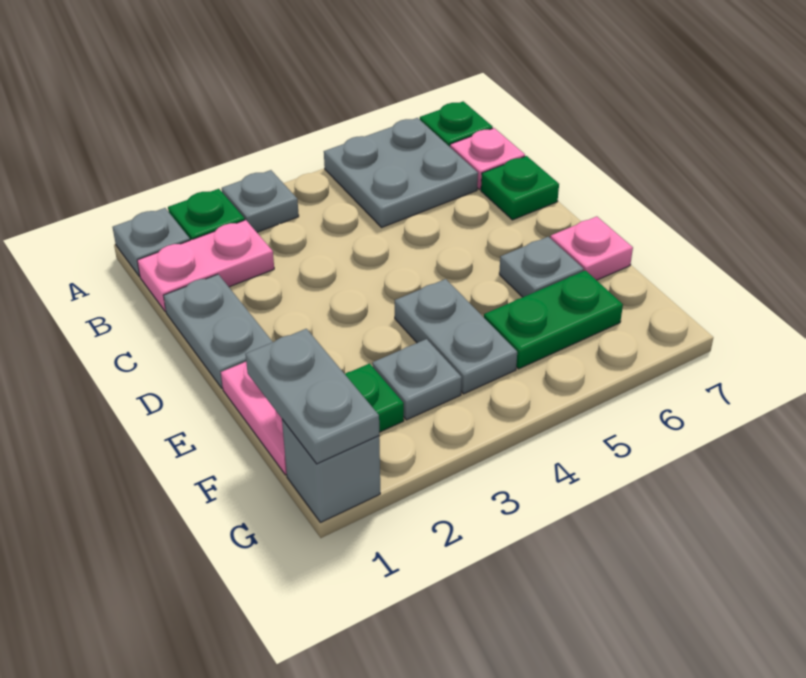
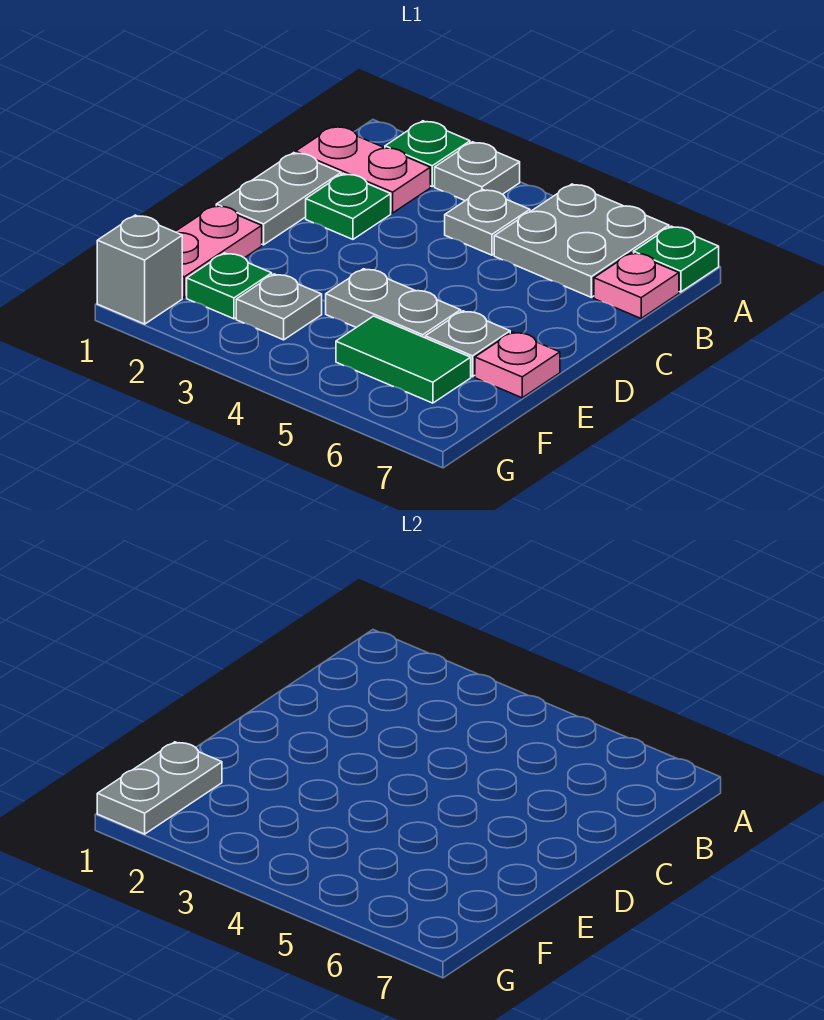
grey 1x1 plate [113,208,190,276] -> grey 1x1 plate moved to [445,189,530,255]
green 1x1 plate [481,156,559,220] -> green 1x1 plate moved to [306,174,391,239]
grey 1x2 plate [395,279,517,394] -> grey 1x2 plate turned to [326,269,461,338]
green 1x2 plate [484,270,623,369] -> green 1x2 tile [336,316,471,403]

